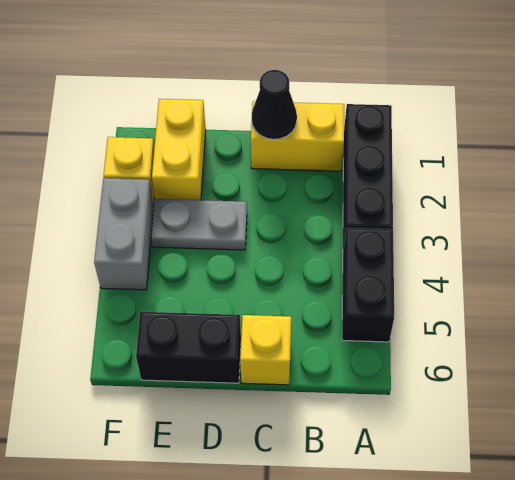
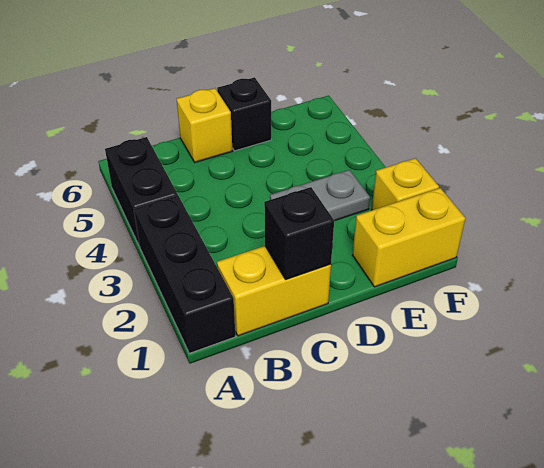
black 1x1 cone [252,70,297,140] -> black 1x1 brick [264,187,334,279]
black 1x2 brick [136,312,241,383] -> black 1x1 brick [217,77,271,151]
yellow 1x2 brick [152,99,206,200] -> yellow 1x2 brick turned to [353,188,465,287]
grey 1x2 brick [94,178,154,290] -> none

